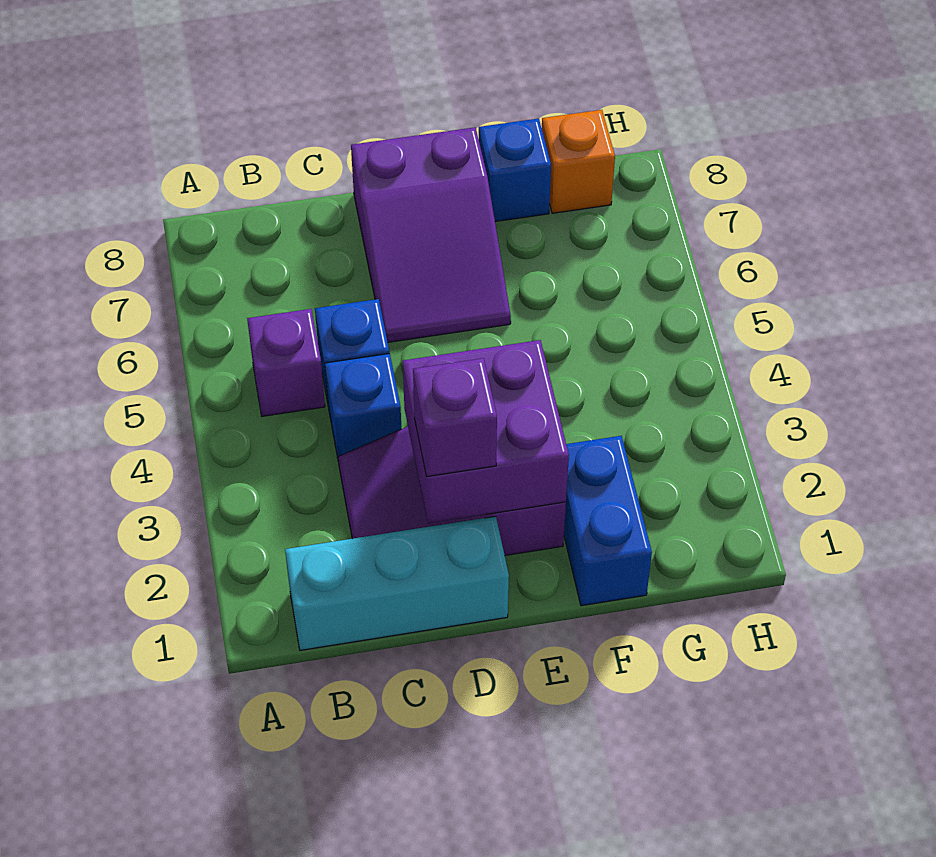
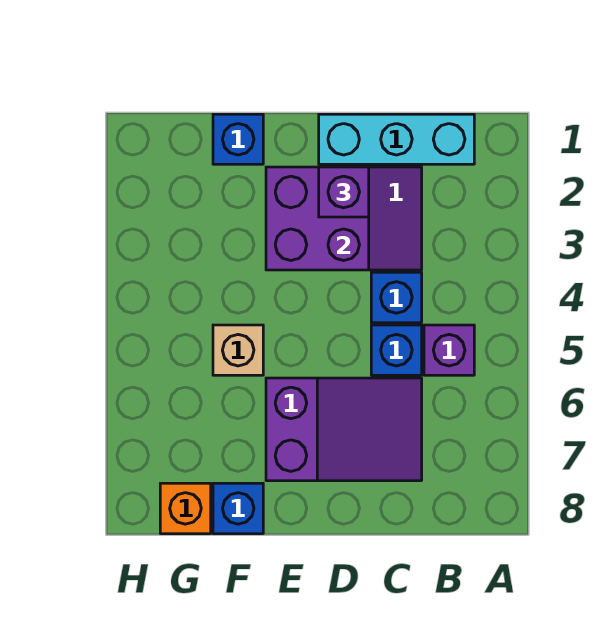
purple 2x3 slope [351,127,511,342] -> purple 2x3 slope turned to [266,378,422,481]
blue 1x2 brick [564,436,652,606] -> blue 1x1 brick [213,114,263,164]
none -> tan 1x1 brick [213,325,263,375]

